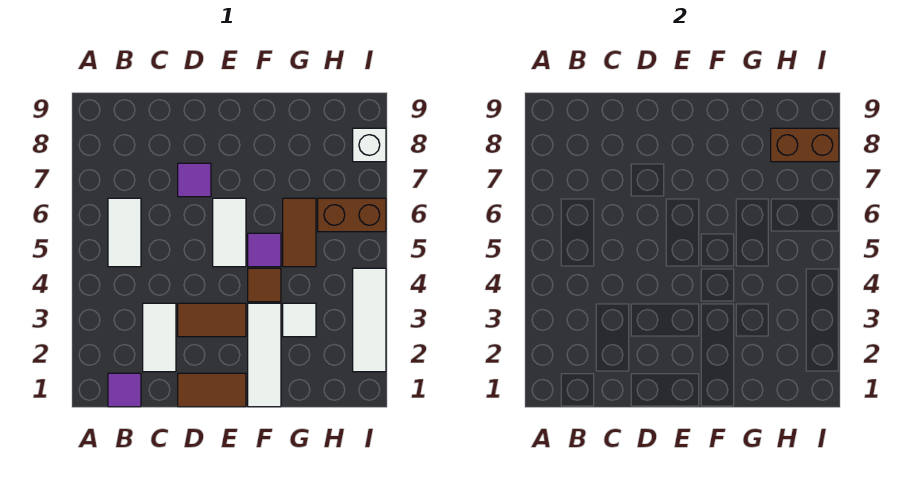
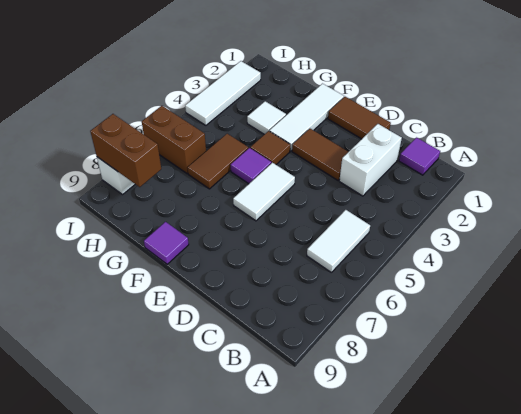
white 1x2 tile [143,303,176,372] -> white 1x2 brick [339,124,402,196]
purple 1x1 tile [178,163,211,197] -> purple 1x1 tile moved to [144,222,189,264]

